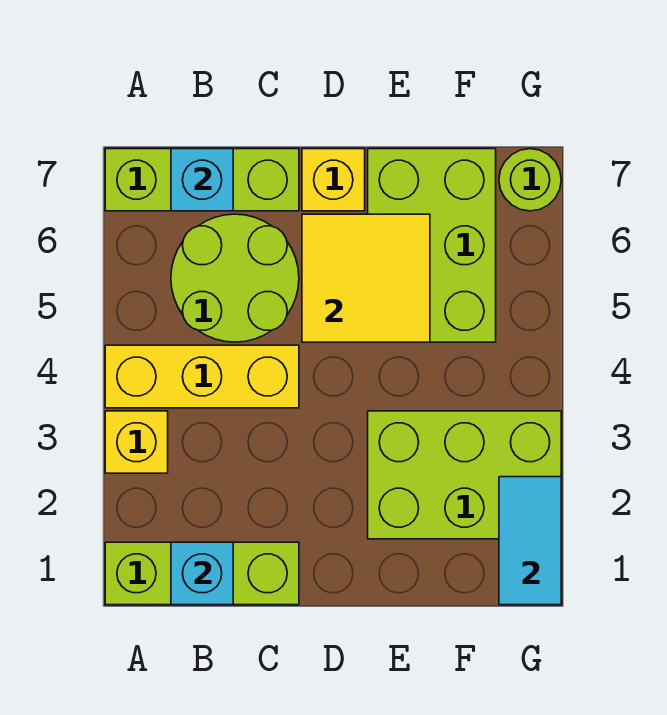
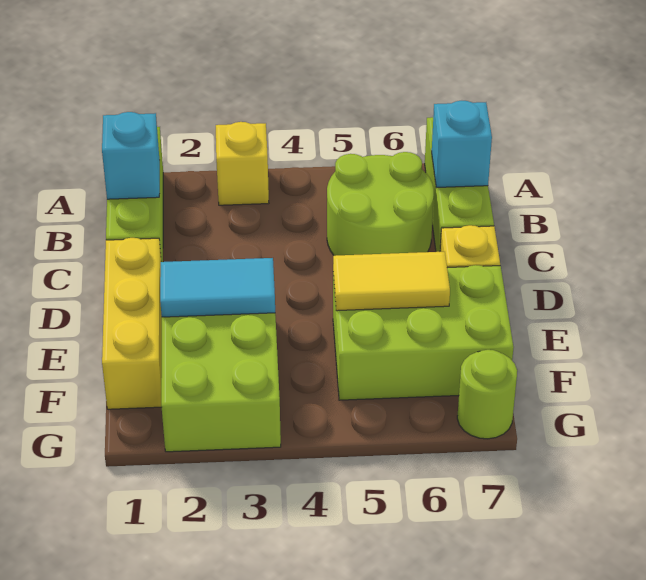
yellow 1x3 brick [105,345,299,408] -> yellow 1x3 brick moved to [102,238,162,409]
yellow 2x2 tile [302,214,430,342] -> yellow 1x2 tile [333,252,450,311]
cyan 1x2 tile [499,477,561,605] -> cyan 1x2 tile moved to [160,258,275,317]

